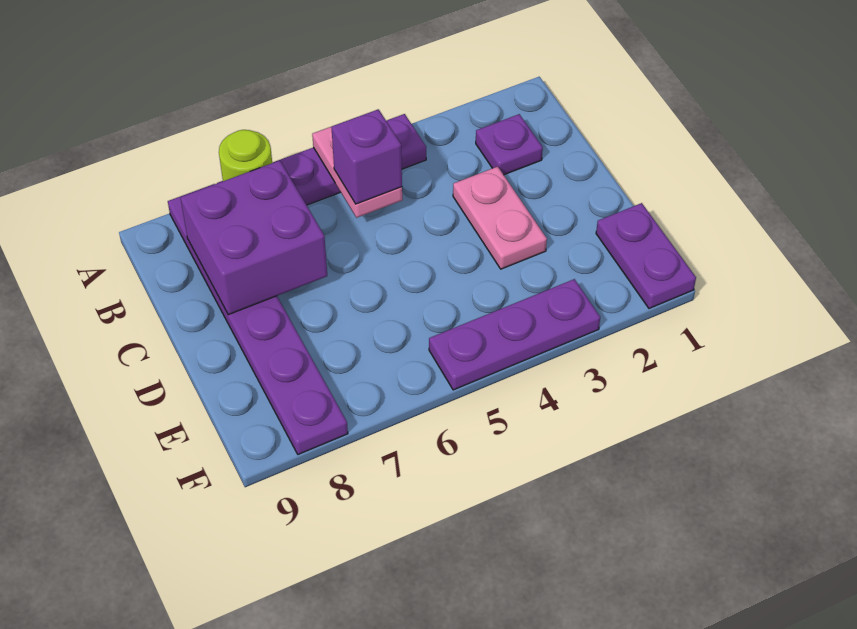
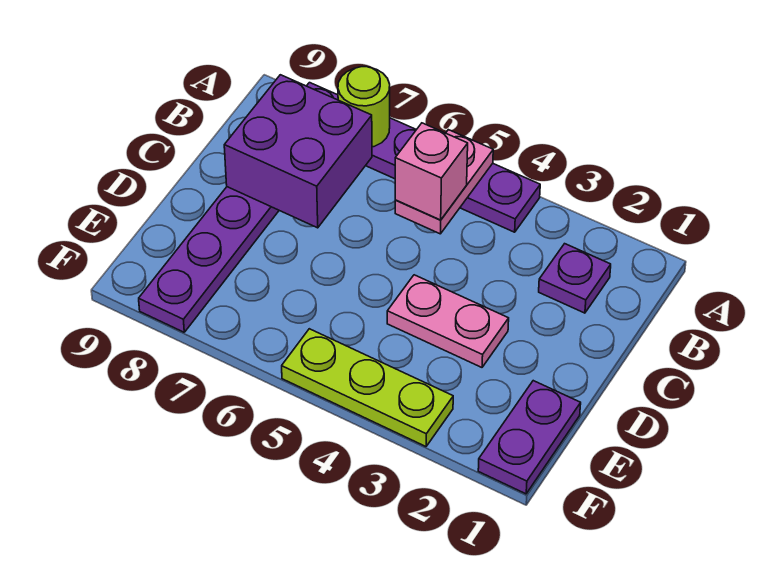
purple 1x1 brick [331,109,402,204] -> pink 1x1 brick [395,123,468,220]
pink 1x2 plate [453,167,547,269] -> pink 1x2 plate turned to [387,275,509,367]
purple 1x3 plate [429,279,600,390] -> lime 1x3 plate [282,329,453,447]

